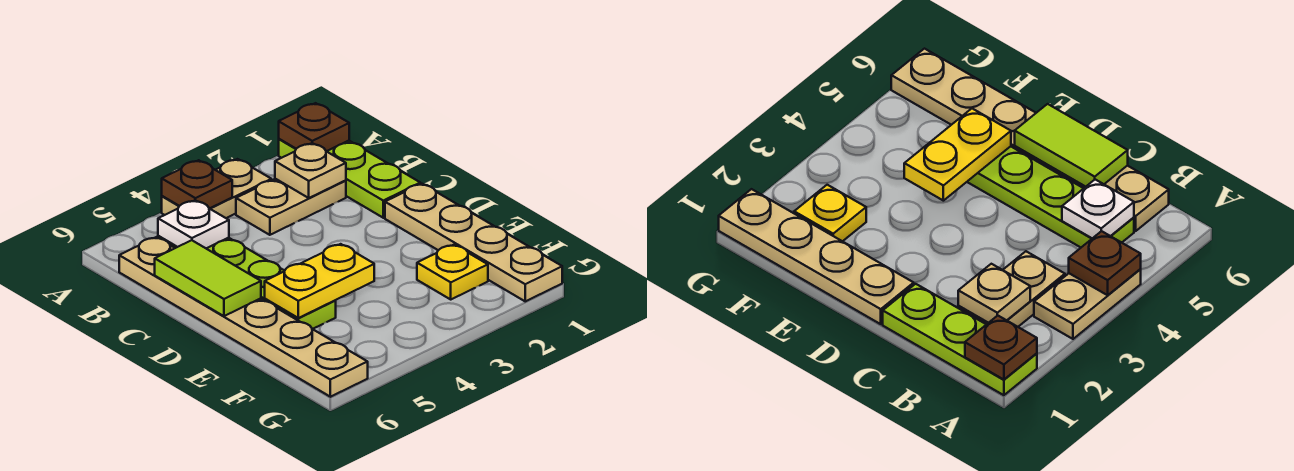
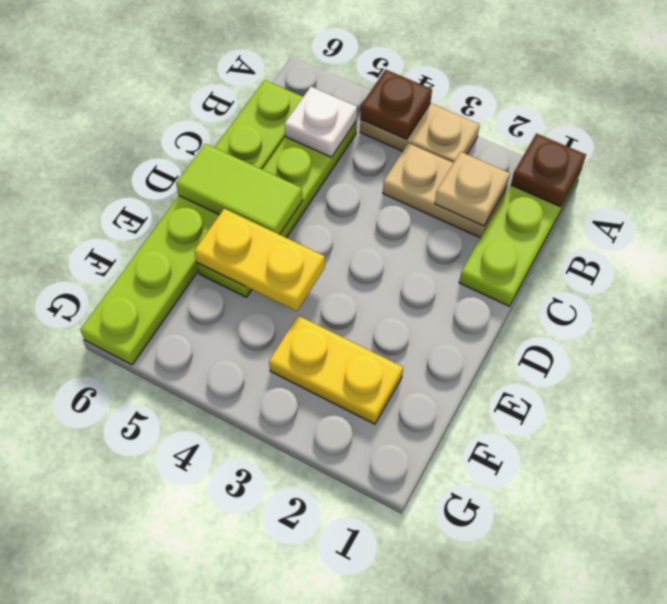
tan 1x6 plate [119,237,368,397] -> lime 1x6 plate [80,80,303,365]
lime 1x2 tile [155,240,261,316] -> lime 1x2 tile turned to [176,144,303,235]
tan 1x4 plate [385,184,562,301] -> none
yellow 1x1 plate [417,245,488,299] -> yellow 1x2 plate [269,316,403,424]

